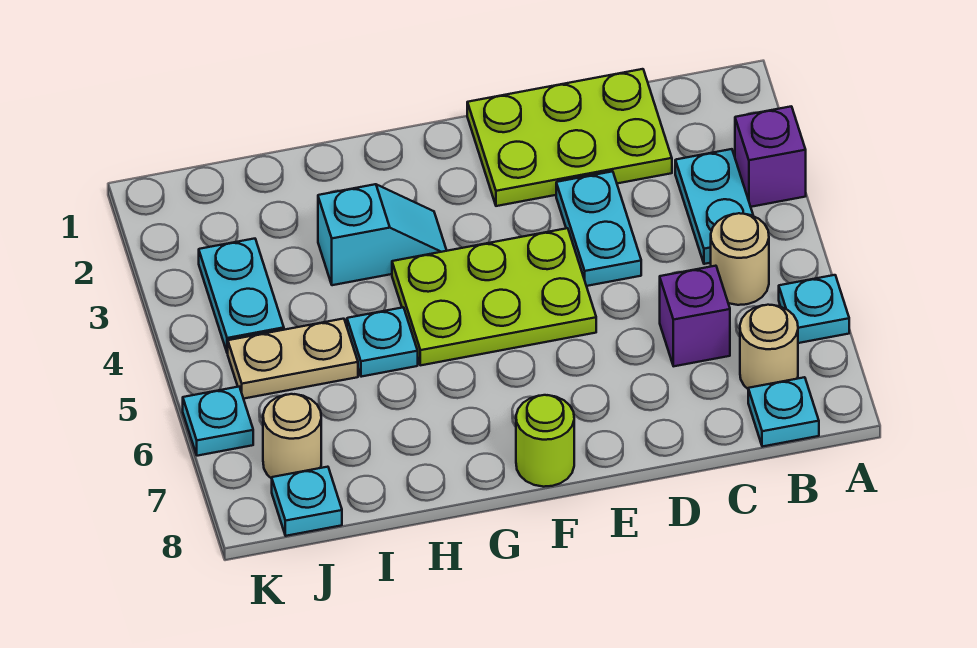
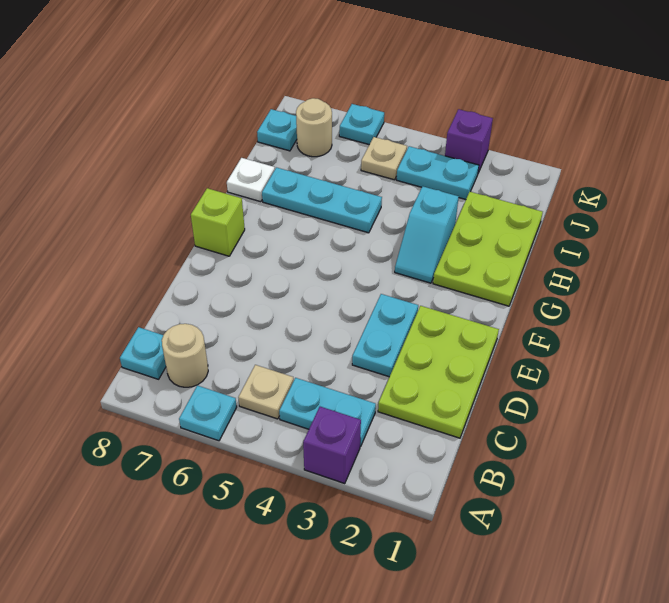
tan 1x1 round brick [711,213,769,305] -> tan 1x1 plate [238,365,294,419]
purple 1x1 brick [660,266,730,366] -> purple 1x1 brick moved to [445,109,493,173]
cyan 1x2 plate [556,171,641,286] -> cyan 1x2 plate turned to [352,294,418,377]
lime 2x3 plate [392,228,596,365] -> lime 2x3 plate moved to [433,192,543,306]
lime 1x1 round brick [516,395,574,487] -> lime 1x1 brick [191,188,245,256]
cyan 1x1 plate [347,307,418,377] -> cyan 1x3 plate [262,167,382,233]
none -> white 1x1 plate [227,158,275,202]
tan 1x2 plate [228,319,358,399] -> tan 1x1 plate [361,137,407,180]

